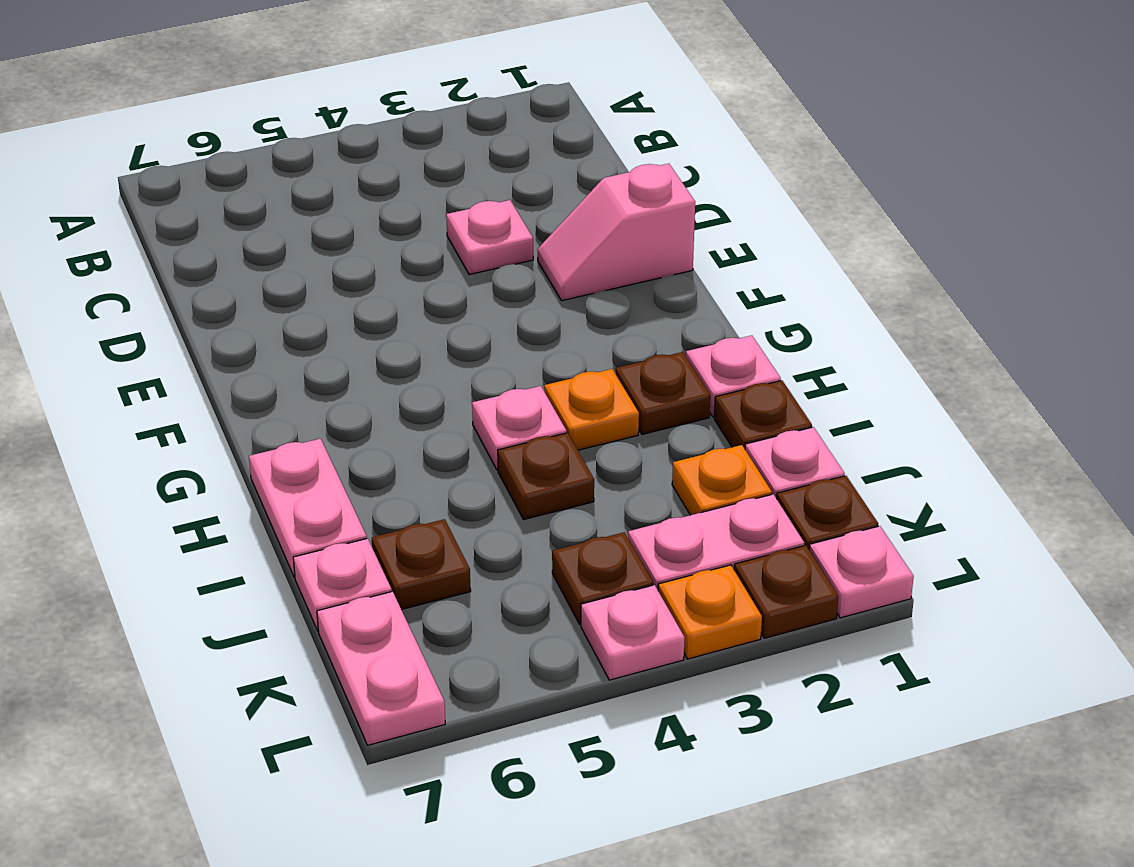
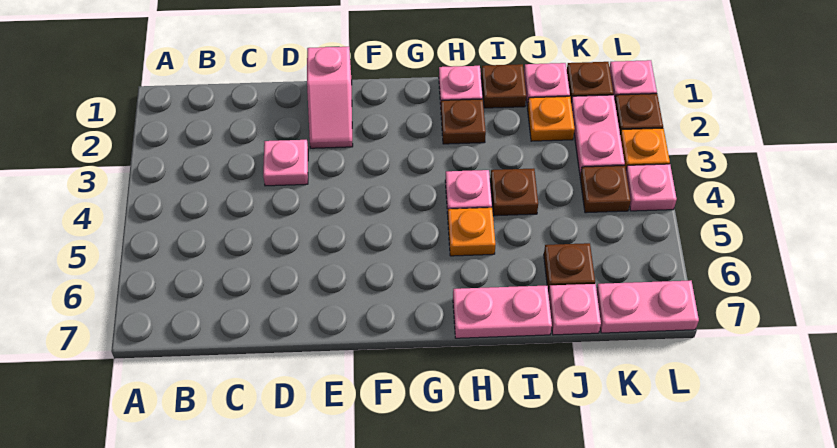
orange 1x1 plate [544,369,639,450] -> orange 1x1 plate moved to [448,208,496,256]

